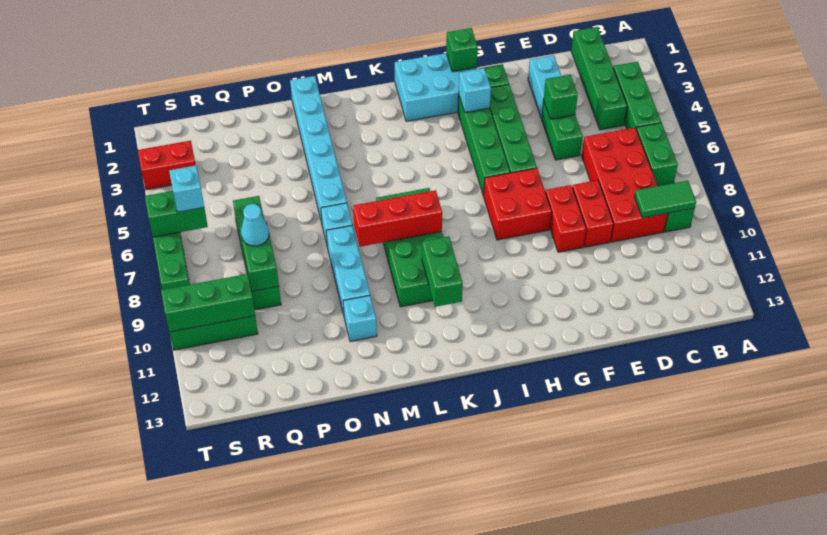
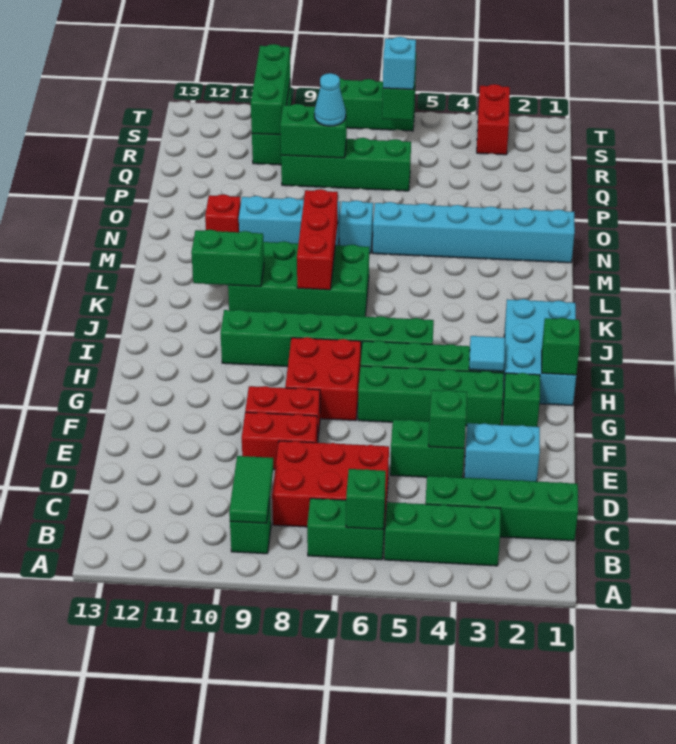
none -> green 1x1 brick [346,469,386,529]
red 2x4 brick [582,128,668,242] -> red 2x3 brick [272,441,389,530]
cyan 1x1 brick [459,68,491,112] -> cyan 1x1 tile [469,336,505,371]
none -> green 1x6 brick [221,310,434,367]
cyan 1x1 brick [343,296,377,341] -> red 1x1 brick [205,194,241,232]

